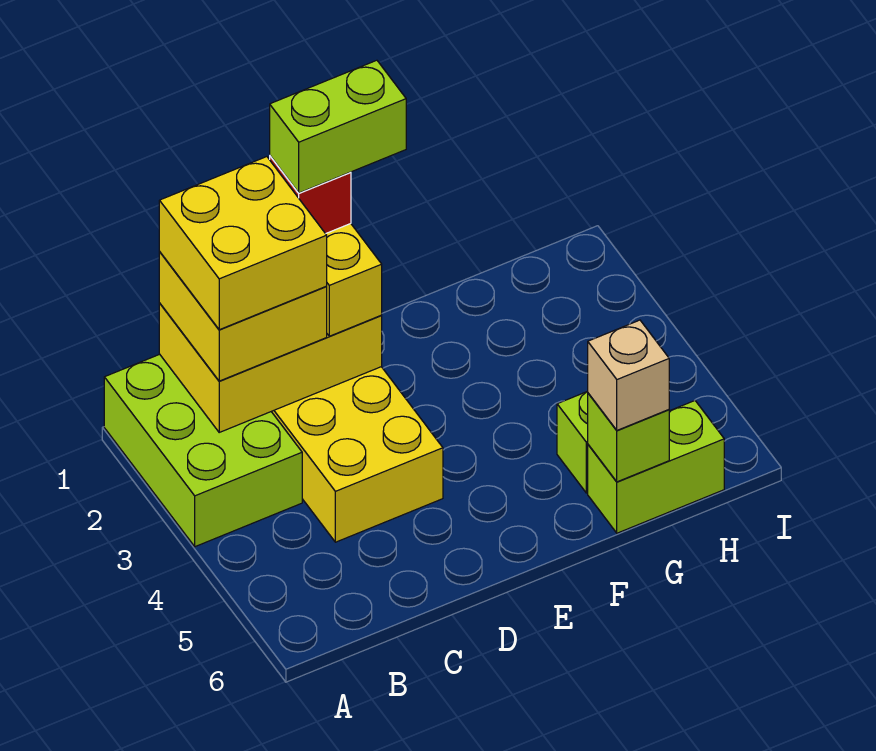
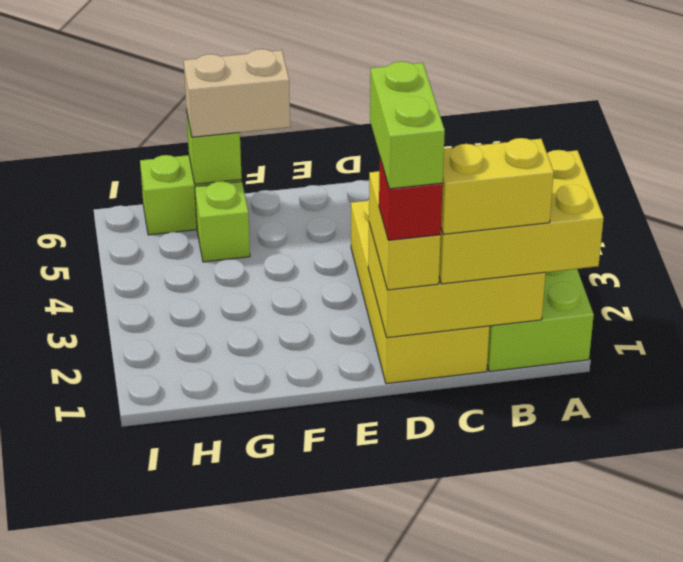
yellow 2x2 brick [159,252,327,381] -> yellow 2x3 brick [439,150,604,284]
yellow 2x2 brick [159,157,327,330] -> yellow 1x2 brick [441,138,554,234]
lime 1x2 brick [270,60,406,193] -> lime 1x2 brick turned to [370,62,445,189]
tan 1x1 brick [588,320,669,430] -> tan 1x2 brick [184,49,290,137]

